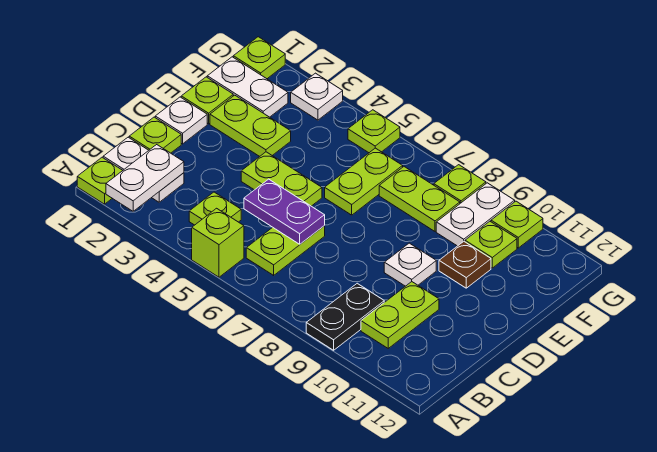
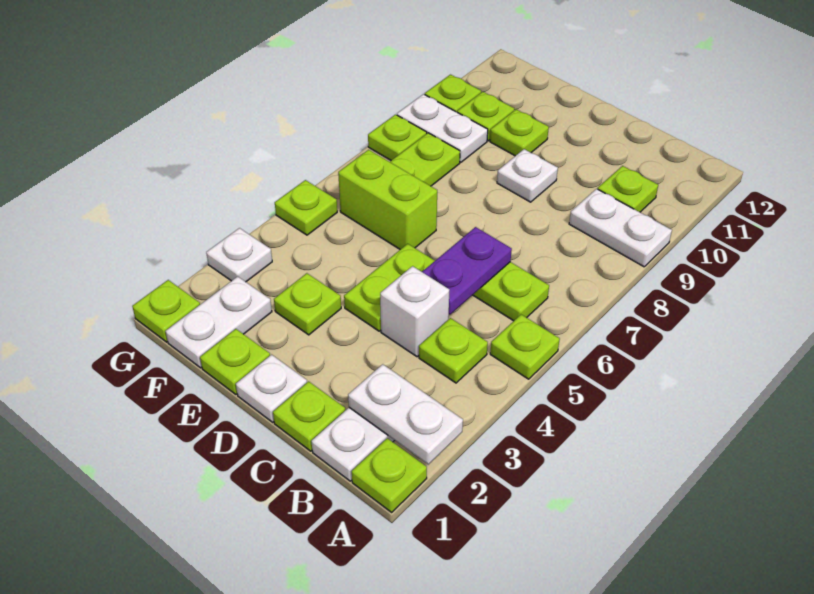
lime 1x1 brick [192,208,244,277] -> lime 1x1 plate [490,315,560,379]
black 1x2 plate [306,283,384,350] -> white 1x2 plate [569,189,672,267]
lime 1x2 plate [361,282,439,348] -> lime 1x1 plate [598,166,658,212]
none -> white 1x1 brick [380,266,449,357]
lime 1x2 plate [210,95,291,156] -> lime 1x1 plate [274,273,341,335]
lime 1x2 plate [325,148,403,215] -> lime 1x2 brick [338,150,437,249]
brown 1x1 plate [439,241,491,288] -> lime 1x1 plate [490,109,549,156]

